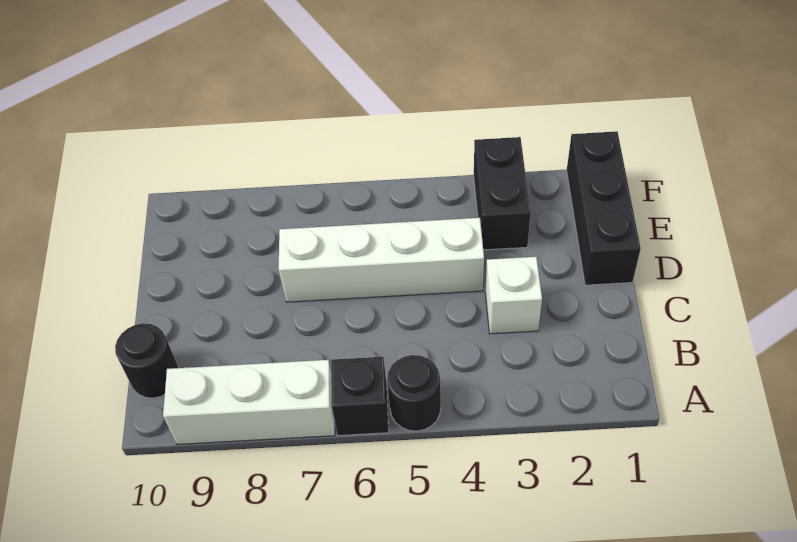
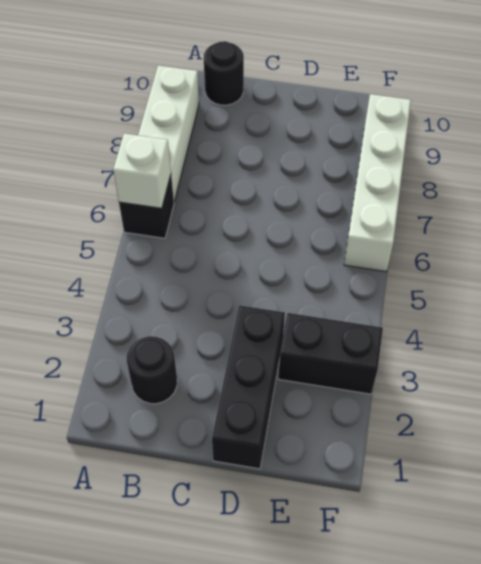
black 1x1 round brick [387,355,441,431] -> black 1x1 round brick moved to [126,336,177,404]
white 1x1 brick [485,257,542,334] -> white 1x1 brick moved to [113,134,171,208]
black 1x3 brick [567,131,641,285] -> black 1x3 brick turned to [212,305,285,469]
white 1x4 brick [279,218,484,302] -> white 1x4 brick moved to [344,94,411,272]

